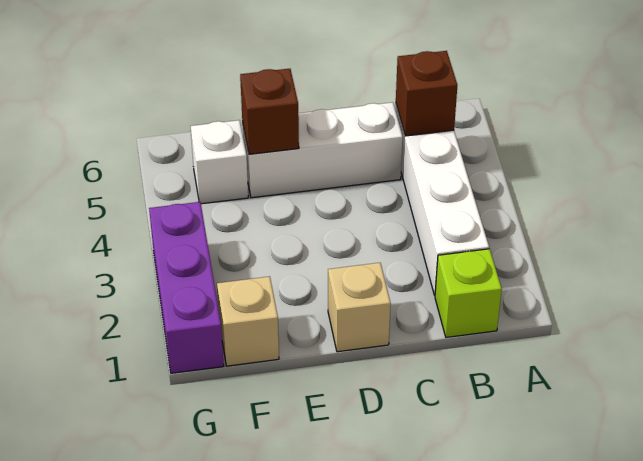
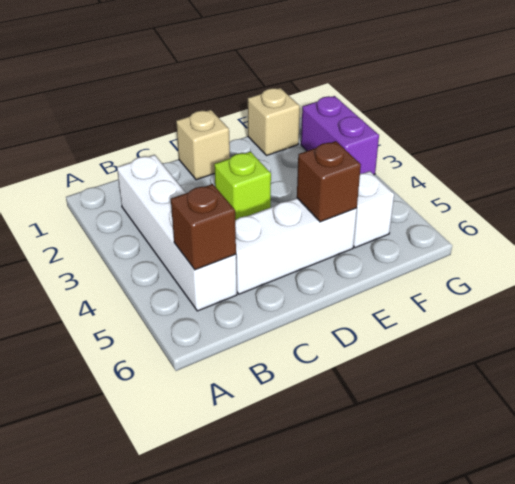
lime 1x1 brick [435,249,502,337] -> lime 1x1 brick moved to [214,152,271,220]
purple 1x3 brick [149,202,224,373] -> purple 1x2 brick [301,96,379,175]

